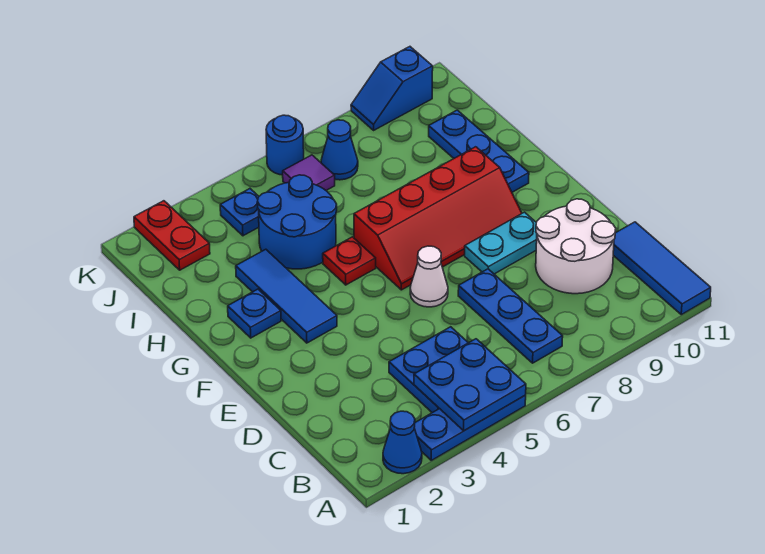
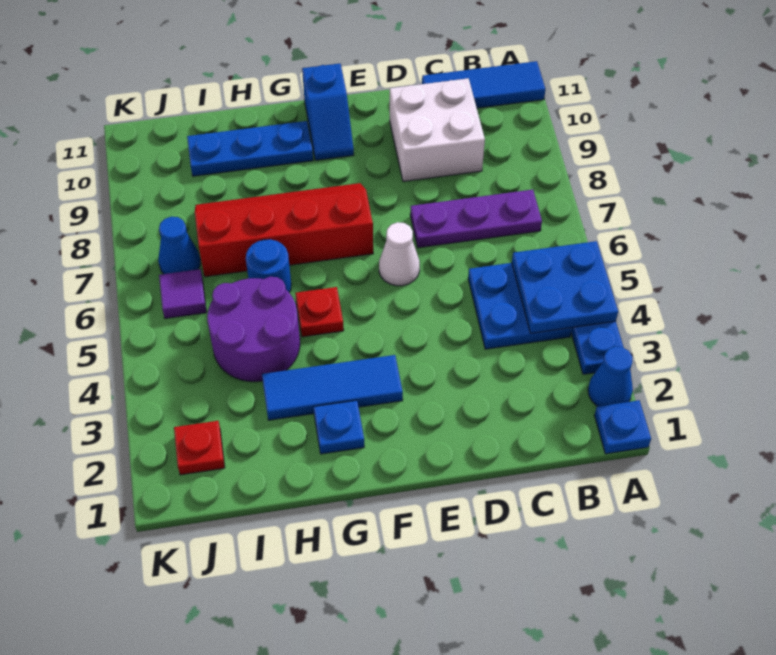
blue 1x3 plate [458,269,563,363] -> purple 1x3 plate [410,190,542,248]
white 2x2 round brick [536,199,616,294] -> white 2x2 brick [390,78,485,182]
cyan 1x2 plate [465,212,537,274] -> none
red 2x4 slope [354,147,522,290] -> red 2x4 slope turned to [195,183,373,277]
blue 2x2 round brick [257,175,337,269] -> purple 2x2 round brick [207,277,300,382]
red 1x2 plate [134,201,210,270] -> red 1x1 plate [174,421,225,475]
blue 1x1 plate [220,189,259,236] -> blue 1x1 plate moved to [595,400,651,454]
blue 1x1 round brick [266,115,304,175] -> blue 1x1 round brick moved to [246,239,291,293]
blue 1x2 slope [351,47,433,130] -> blue 1x2 slope moved to [302,64,354,160]

